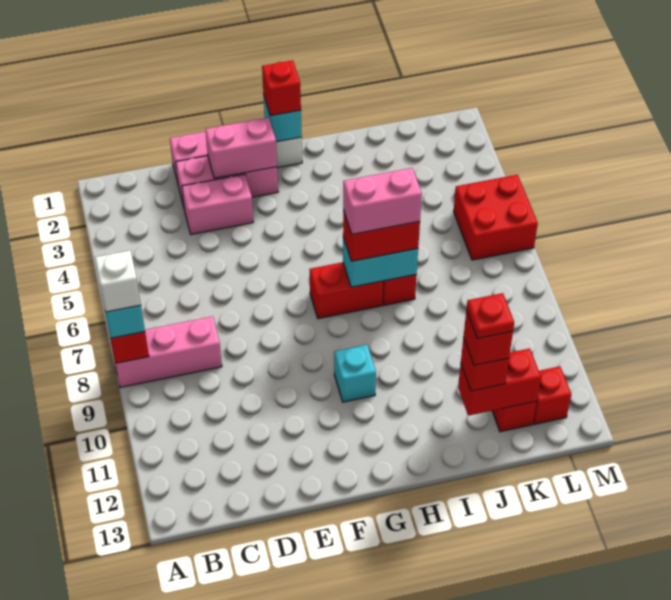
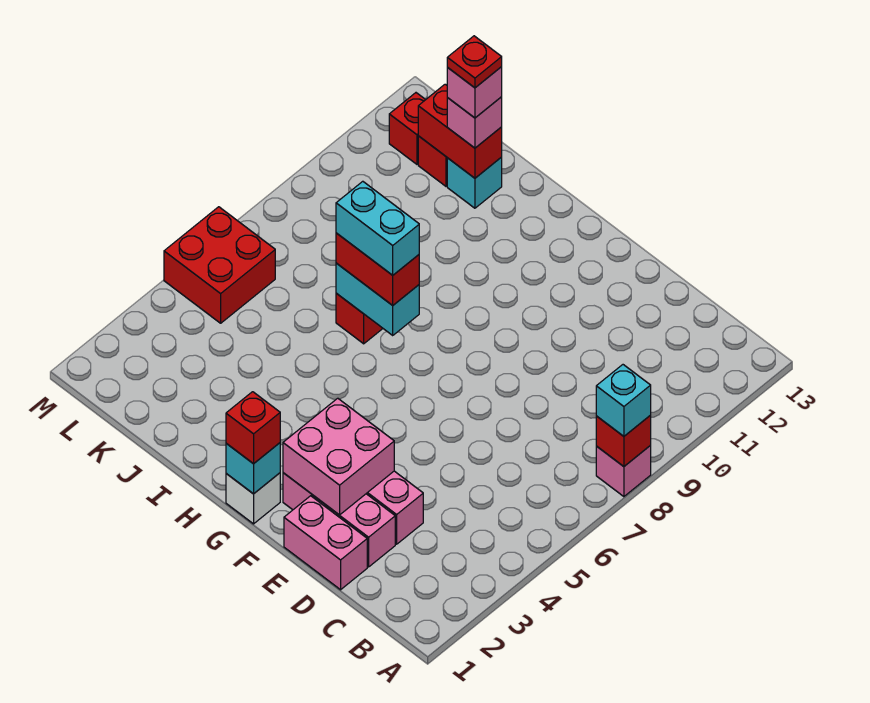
pink 1x3 brick [113,316,222,387] -> pink 1x1 brick [596,446,651,497]
white 1x1 brick [95,250,141,312] -> none
pink 1x2 brick [205,118,277,178] -> pink 2x2 brick [283,398,394,515]
red 1x2 brick [310,262,383,319] -> none
cyan 1x1 brick [334,345,376,402] -> cyan 1x1 brick moved to [447,157,502,208]
pink 1x2 brick [343,168,422,234] -> cyan 1x2 brick [336,181,419,275]
red 1x1 brick [461,337,509,391] -> pink 1x1 brick [447,97,502,148]
red 1x1 brick [464,310,513,365] -> pink 1x1 brick [447,67,502,118]

